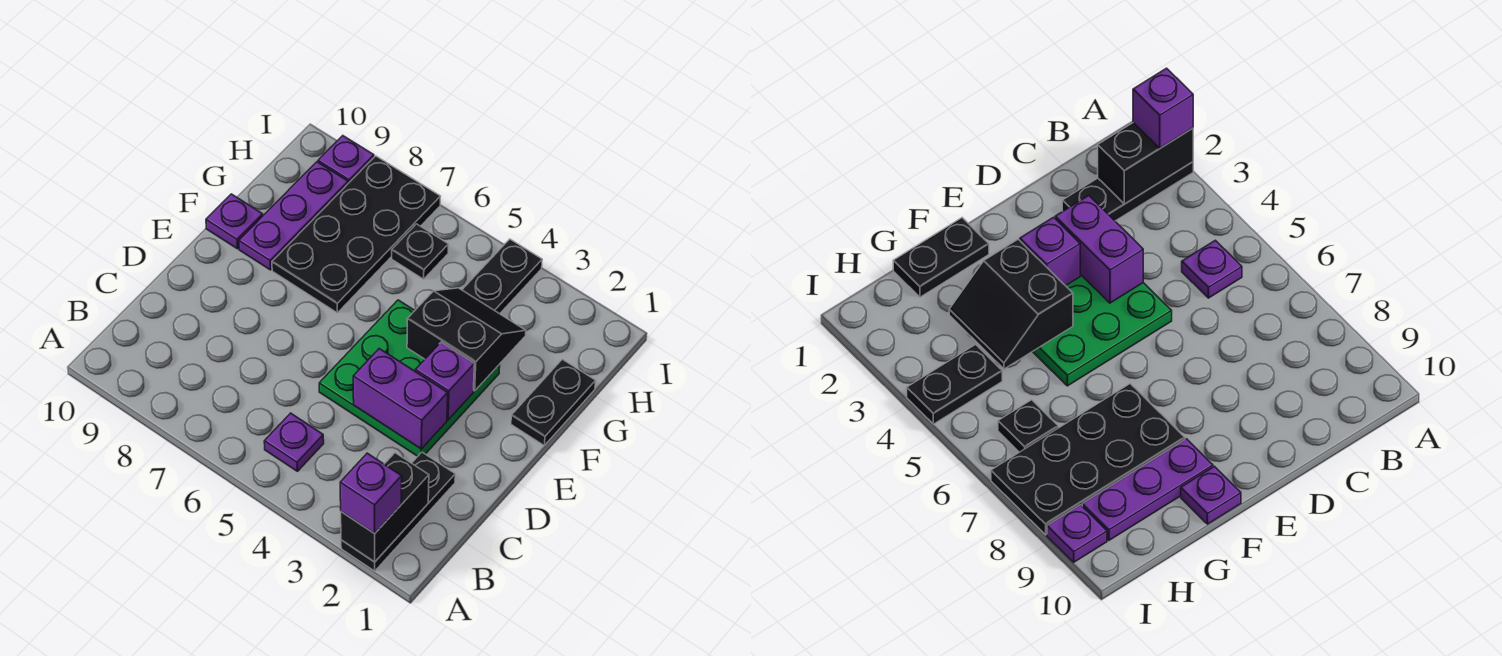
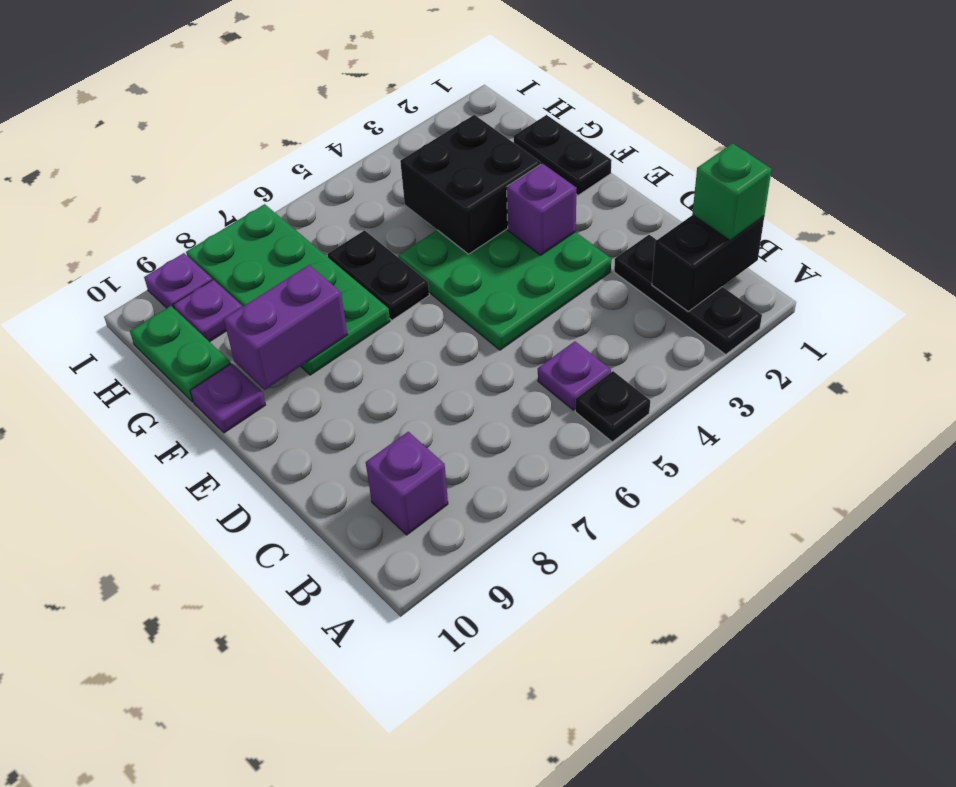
black 1x2 brick [341,453,429,562] -> black 1x2 brick turned to [652,215,764,311]
purple 1x1 brick [340,453,402,534] -> purple 1x1 brick moved to [366,432,448,535]
none -> green 1x1 brick [692,143,772,240]
purple 1x2 brick [353,349,448,449] -> purple 1x2 brick moved to [224,265,348,390]
black 2x2 slope [407,288,526,391] -> black 2x2 brick [400,115,541,254]
black 2x4 plate [272,156,441,313] -> green 2x4 plate [186,204,390,375]
purple 1x3 plate [239,162,348,270] -> purple 1x1 plate [173,280,242,342]
none -> green 1x2 plate [130,306,231,402]
black 1x2 plate [462,239,542,314] -> black 1x2 plate moved to [327,230,429,320]
black 1x1 plate [392,224,449,279] -> black 1x1 plate moved to [575,371,650,442]

